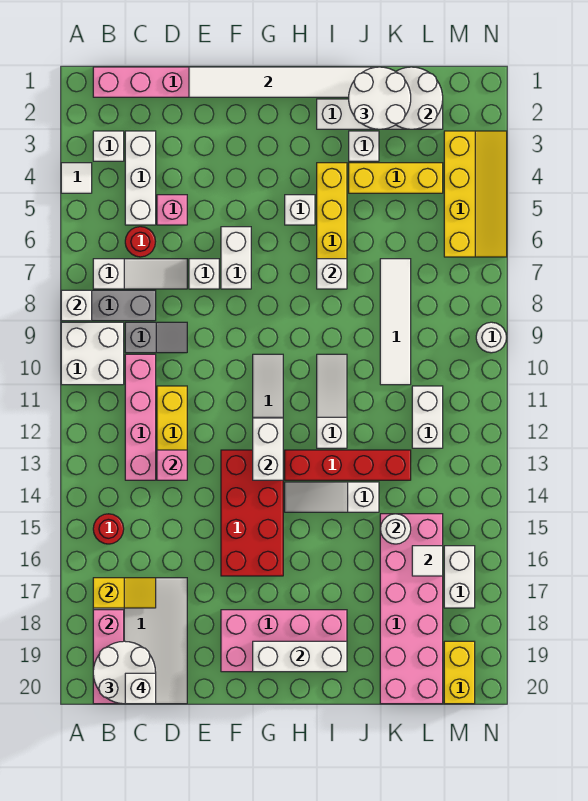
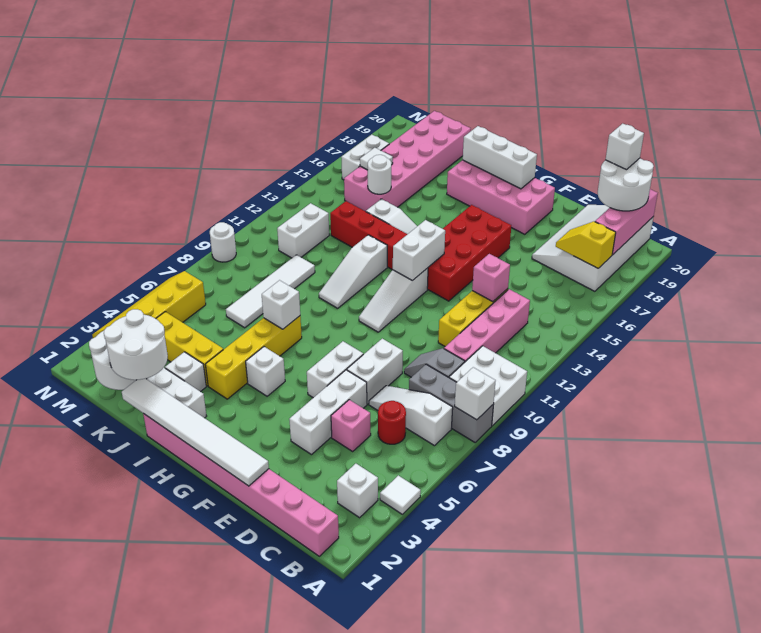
red 1x1 round brick [93,514,124,544] -> none
white 1x3 brick [125,131,156,225] -> white 1x3 brick moved to [289,370,367,455]
white 1x1 brick [189,259,219,289] -> white 1x2 brick [347,339,403,404]
yellow 1x2 brick [444,641,475,704] -> none

